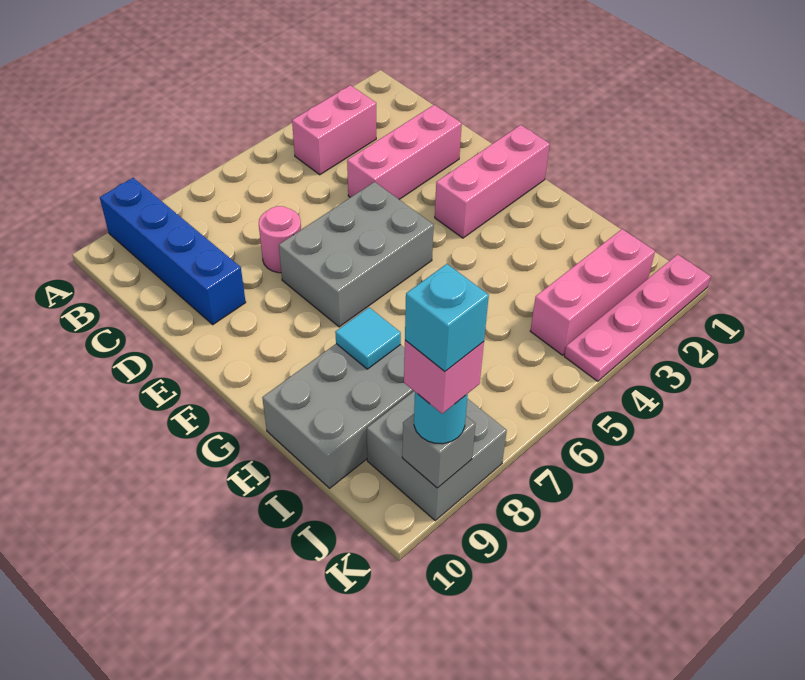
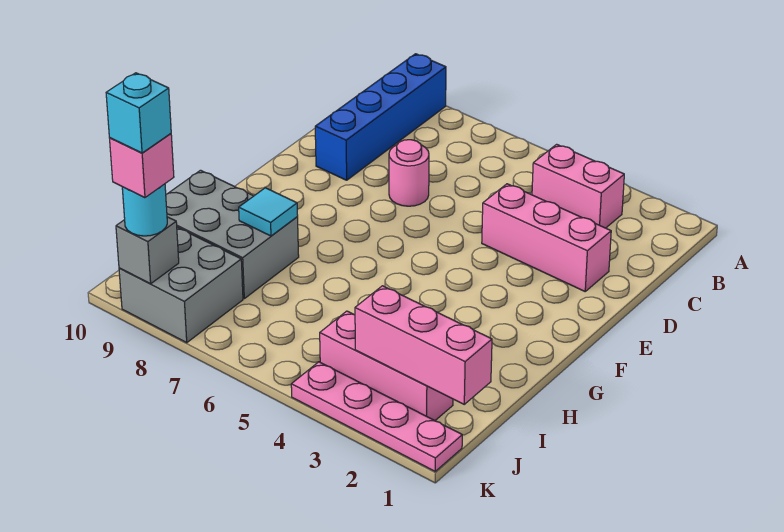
grey 2x3 brick [279,182,434,327] -> none
pink 1x3 brick [435,125,550,238] -> pink 1x3 brick moved to [355,286,492,404]

